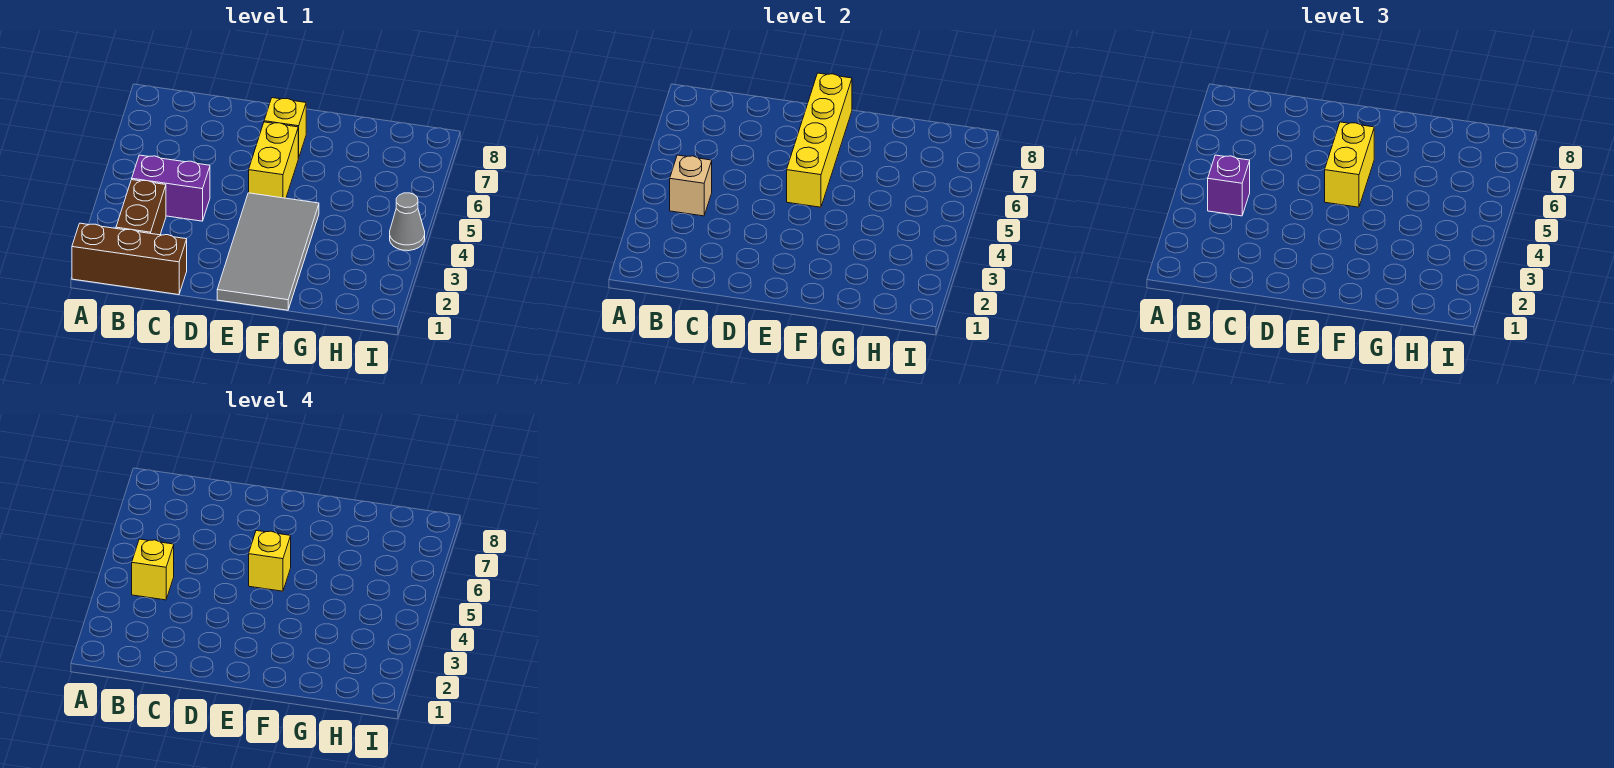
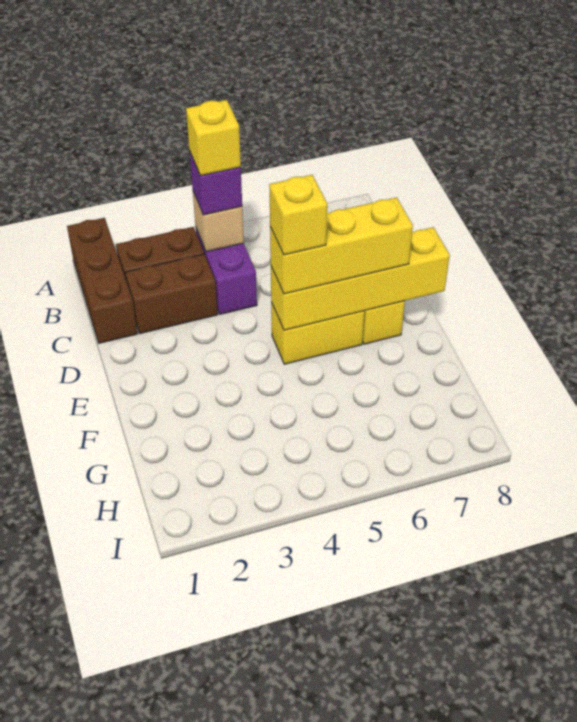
none -> brown 1x2 brick [125,254,218,334]
grey 2x4 tile [217,193,319,310] -> none
yellow 1x2 brick [1325,122,1374,207] -> yellow 1x3 brick [270,197,413,294]
grey 1x1 cone [390,193,425,251] -> none

